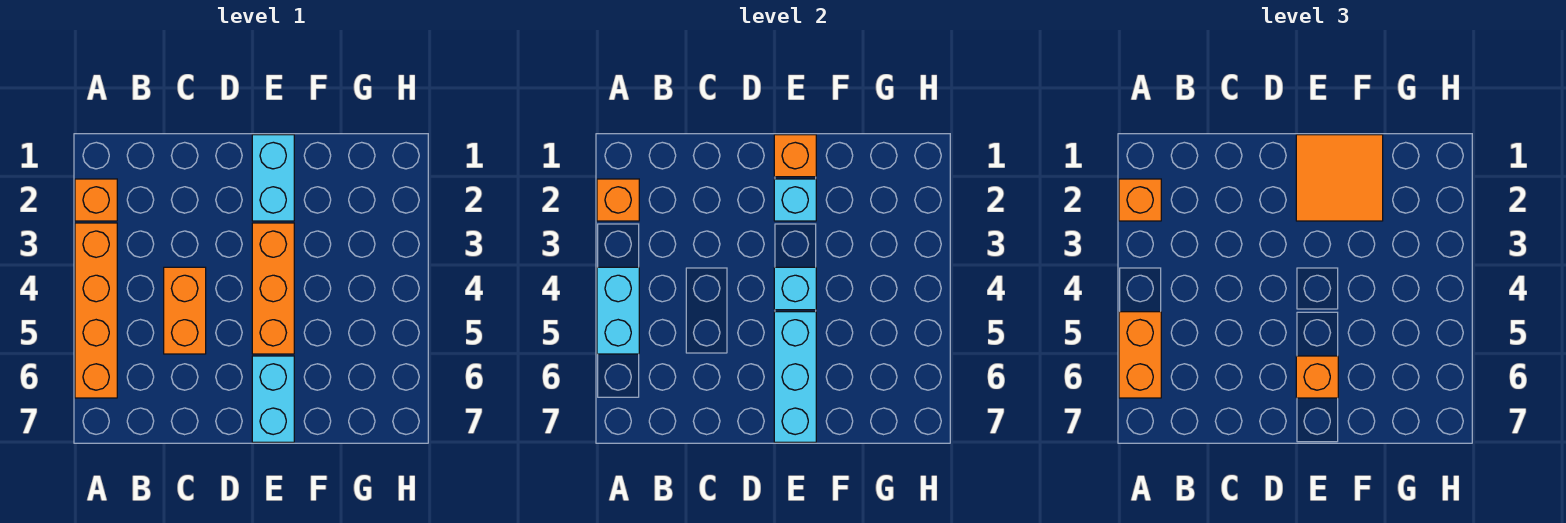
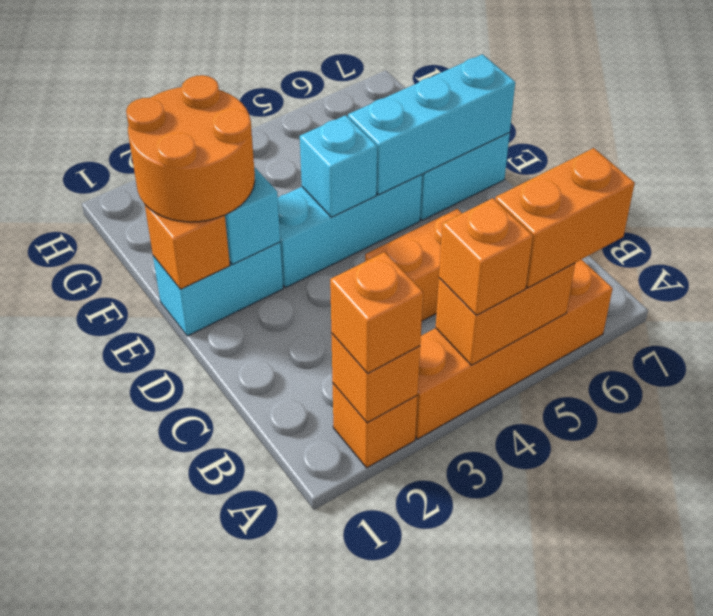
cyan 1x2 brick [597,267,639,354] -> orange 1x2 brick [436,263,575,365]
orange 2x2 tile [1296,135,1383,221] -> orange 2x2 round brick [126,75,255,222]
orange 1x3 brick [252,223,294,354] -> cyan 1x3 brick [278,175,422,288]
orange 1x1 brick [1296,356,1338,398] -> orange 1x1 brick moved to [439,198,533,315]

